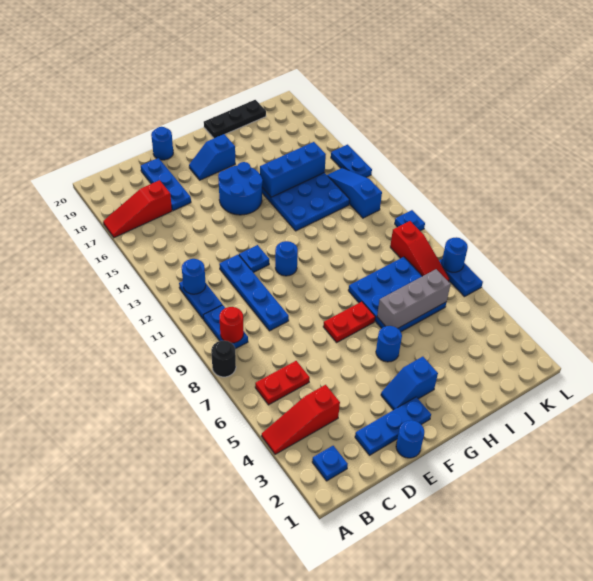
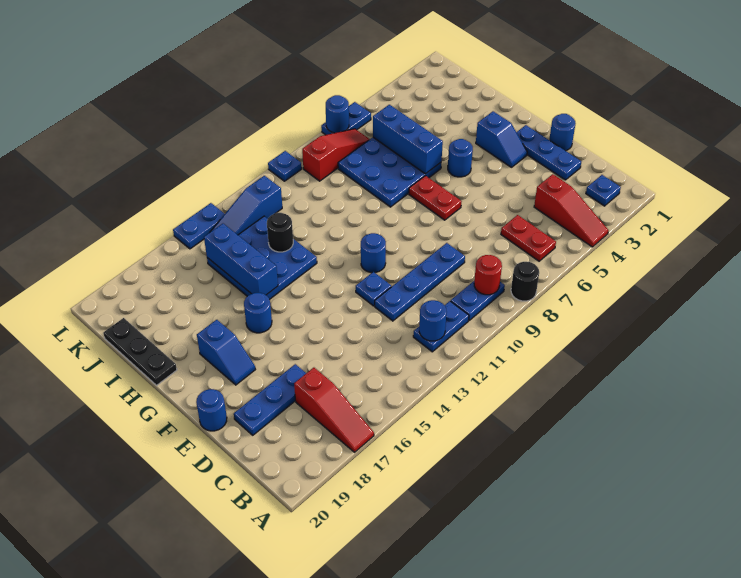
blue 2x2 round brick [218,162,263,215] -> blue 1x1 round brick [244,293,272,333]
grey 1x3 brick [377,269,451,328] -> blue 1x3 brick [373,105,443,174]
none -> black 1x1 round brick [267,213,293,252]

